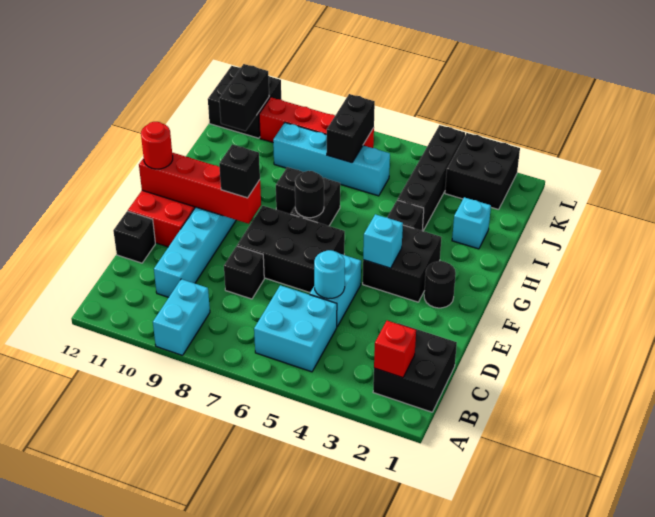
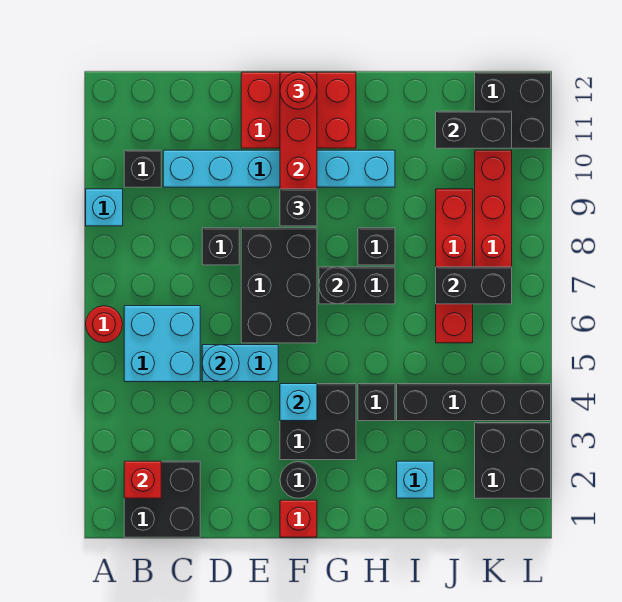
none -> red 1x1 round brick [86,306,123,343]
cyan 1x2 brick [153,279,210,355] -> cyan 1x1 brick [86,189,123,226]
black 1x1 brick [113,211,155,263] -> black 1x1 brick moved to [124,150,161,187]
none -> red 1x1 brick [280,500,317,537]
cyan 1x4 brick [273,123,390,196] -> red 1x4 brick [436,189,473,343]

